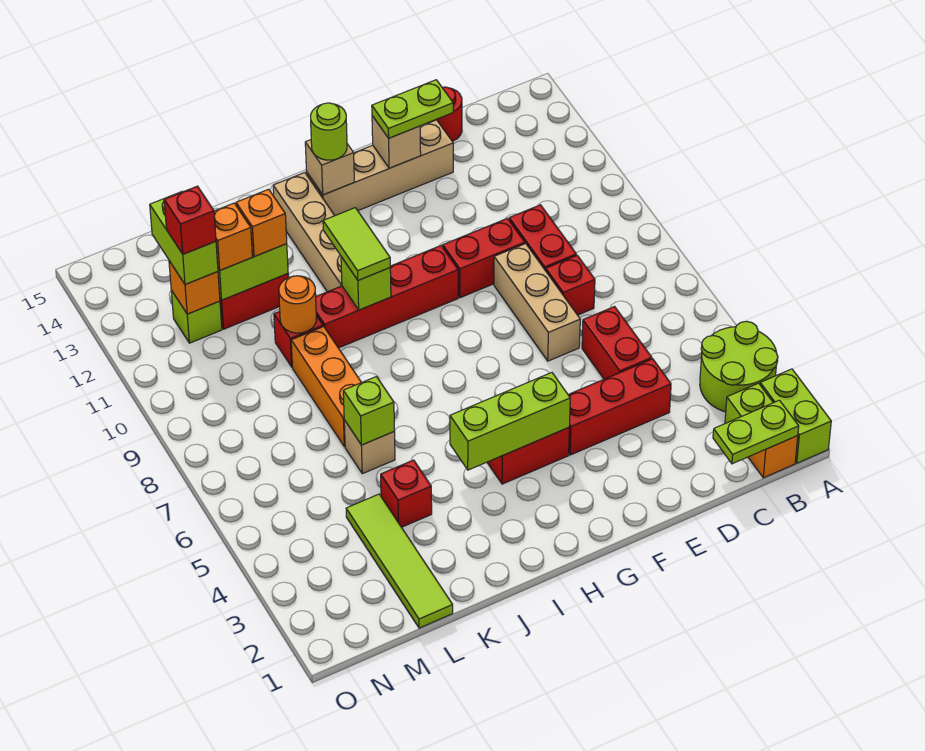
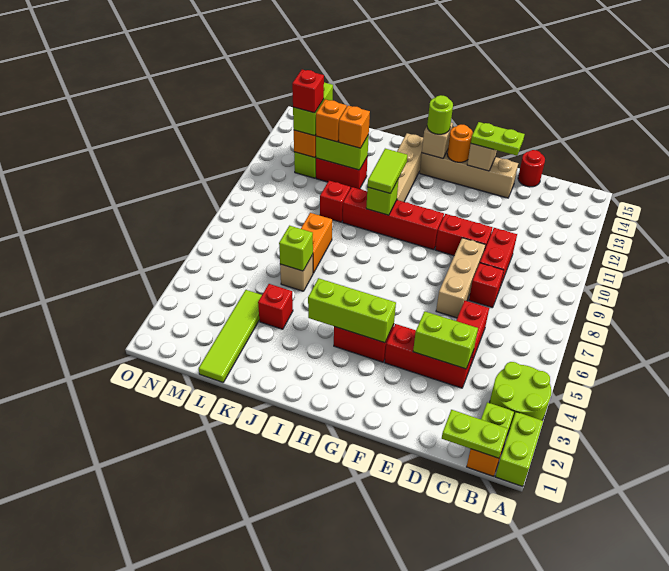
none -> lime 1x2 brick [413,311,478,369]
orange 1x3 brick [291,327,362,447] -> orange 1x2 brick [301,213,332,273]
orange 1x1 round brick [279,276,316,333] -> orange 1x1 round brick moved to [447,125,473,162]

